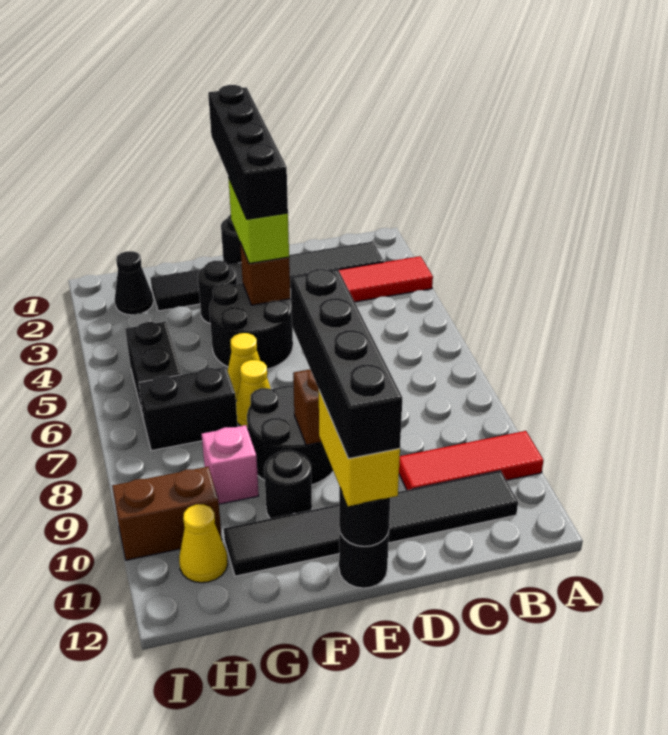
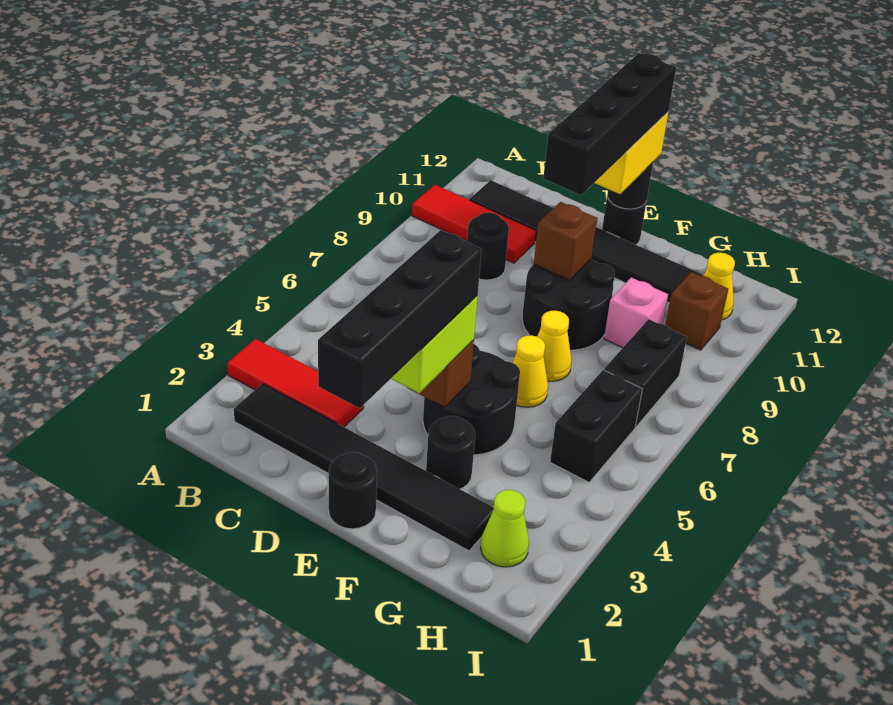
black 1x1 round brick [264,450,312,519] -> black 1x1 round brick moved to [467,213,509,280]
black 1x2 brick [139,367,238,451] -> black 1x2 brick turned to [604,319,687,427]
black 1x1 cone [115,251,153,315] -> lime 1x1 cone [481,490,529,567]
brown 1x2 brick [112,467,222,560] -> brown 1x1 brick [665,272,728,350]

